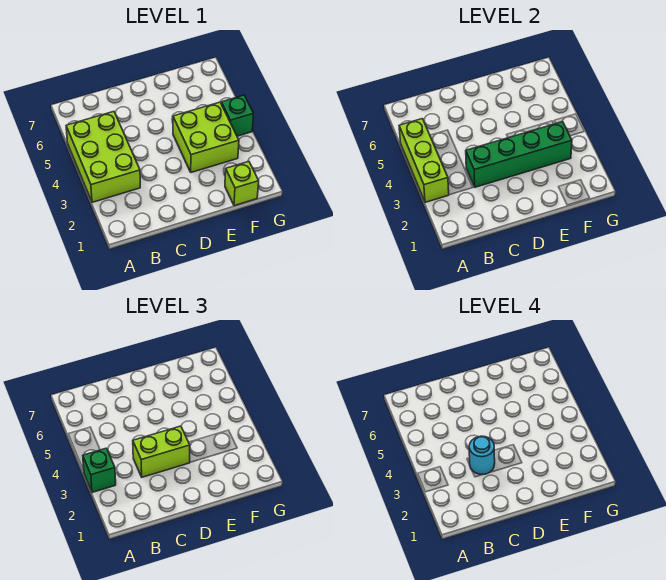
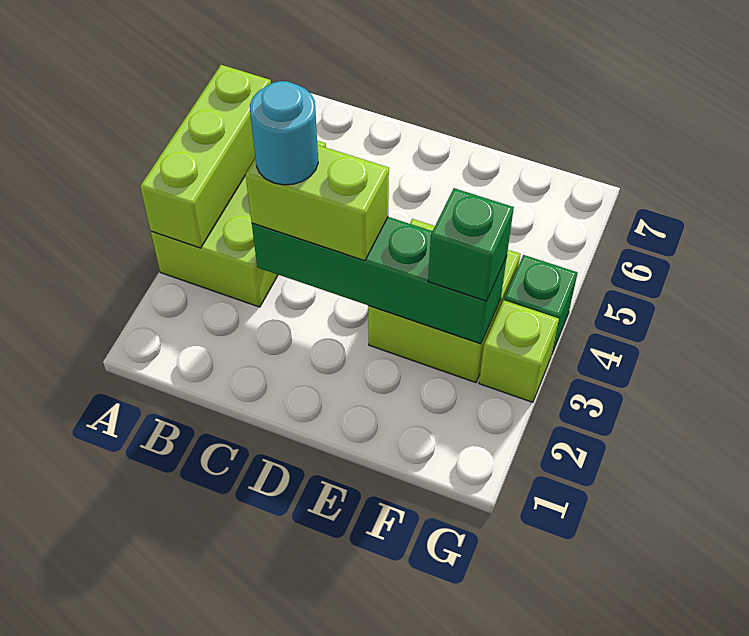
green 1x1 brick [83,448,116,492] -> green 1x1 brick moved to [428,188,514,301]
lime 1x1 brick [225,162,259,206] -> lime 1x1 brick moved to [479,300,559,402]

